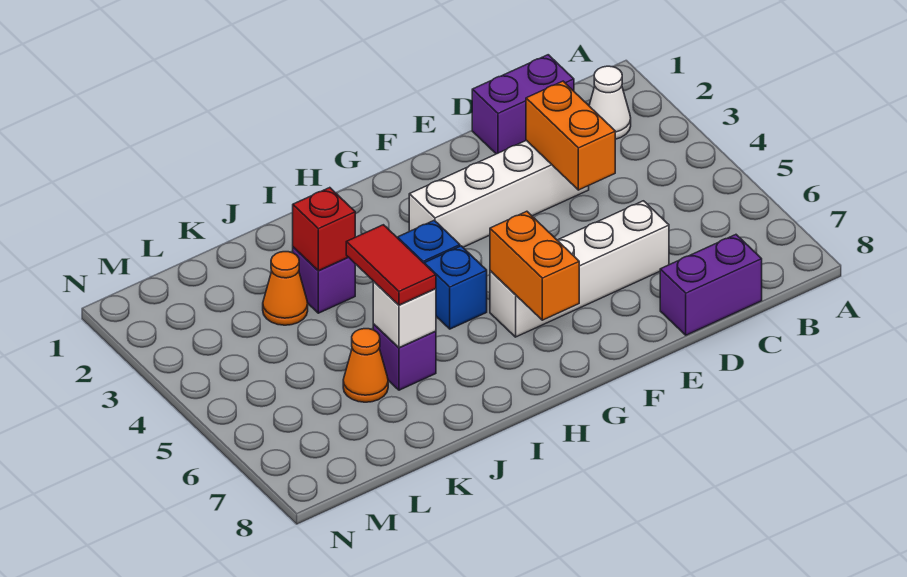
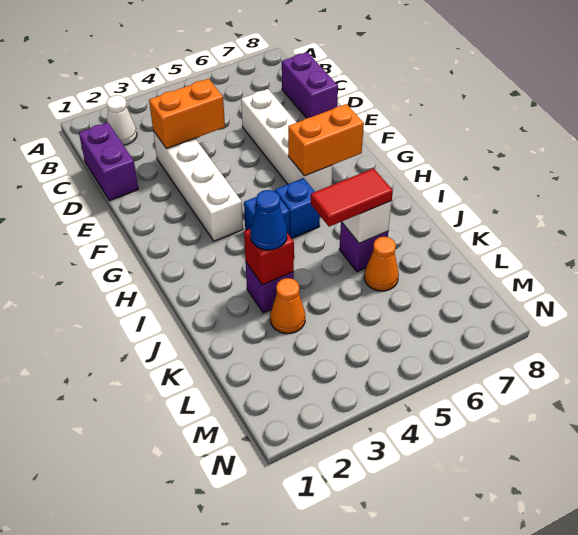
none -> blue 1x1 cone [250,190,287,250]

